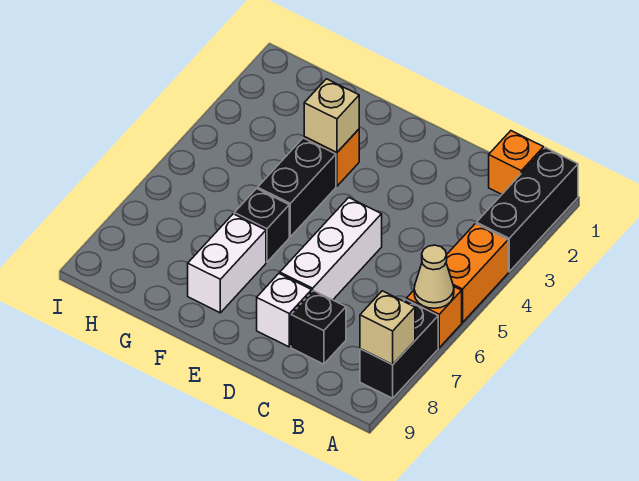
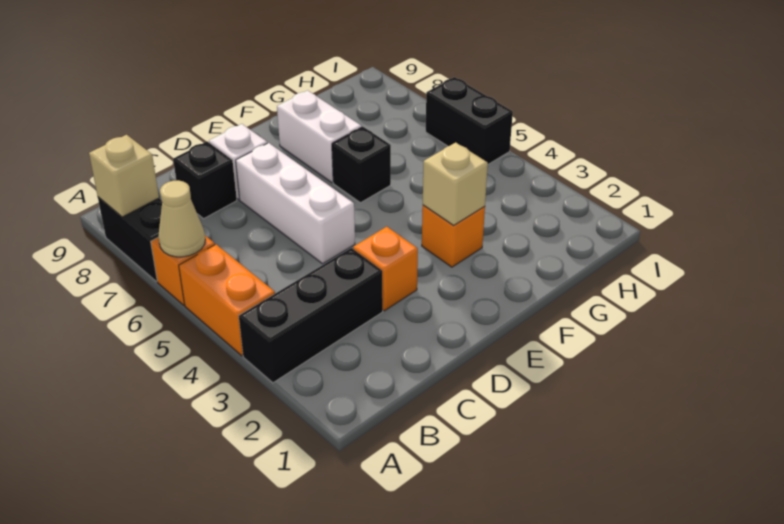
black 1x3 brick [476,148,578,272] -> black 1x3 brick turned to [239,248,383,383]
orange 1x1 brick [489,131,544,194] -> orange 1x1 brick moved to [353,227,418,311]
black 1x2 brick [258,138,336,237] -> black 1x2 brick moved to [426,77,513,164]

